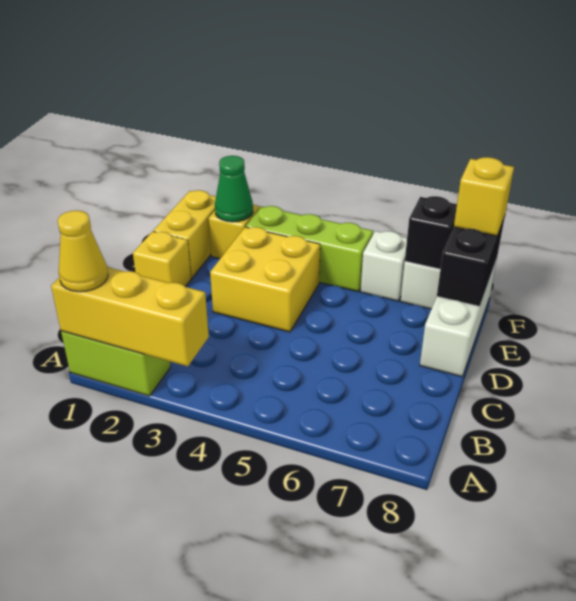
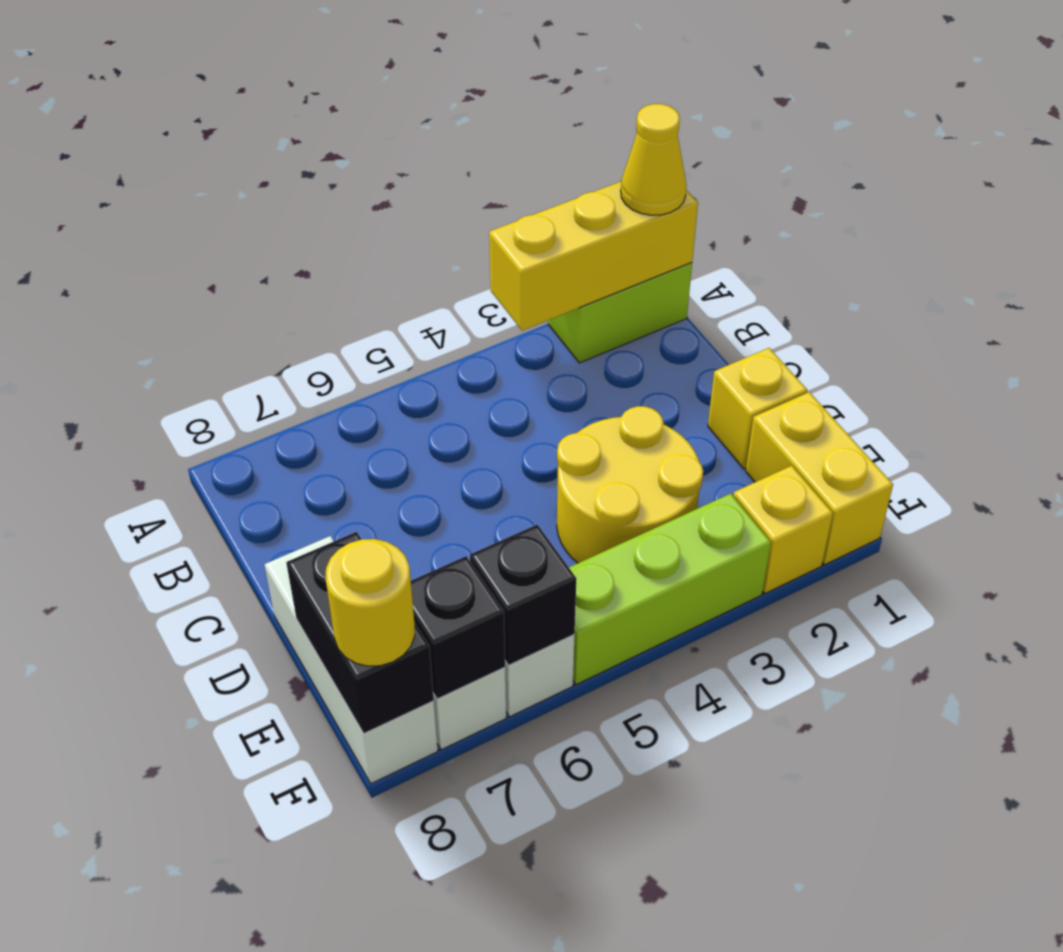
yellow 2x2 brick [210,227,320,332] -> yellow 2x2 round brick [557,406,703,563]
green 1x1 cone [215,156,253,222] -> none
none -> black 1x1 brick [470,525,576,665]
yellow 1x1 brick [454,157,514,236] -> yellow 1x1 round brick [325,539,415,666]

